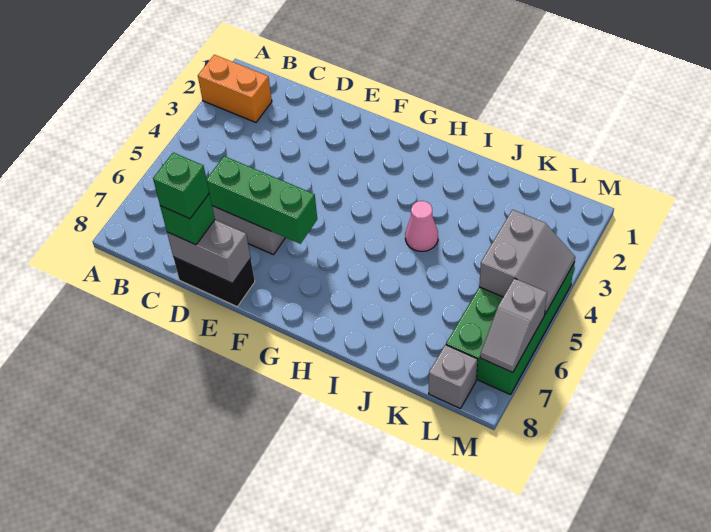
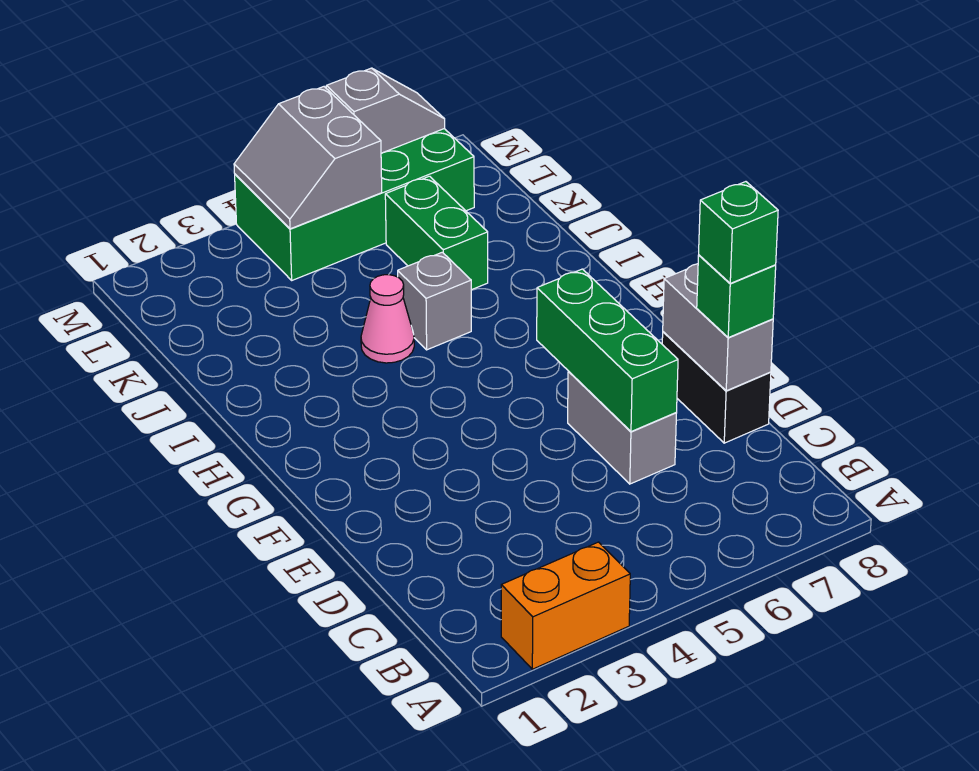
orange 1x2 brick [198,55,272,122] -> orange 1x2 brick turned to [501,542,630,669]
none -> green 1x2 brick [385,176,488,290]
grey 2x2 slope [479,210,575,314] -> grey 2x2 slope turned to [234,87,382,229]
grey 1x1 brick [429,345,478,409] -> grey 1x1 brick moved to [398,252,471,350]

